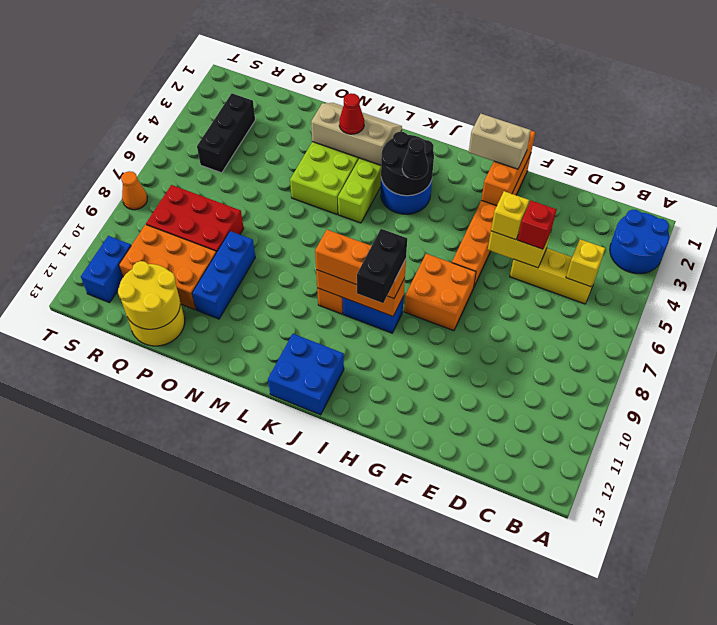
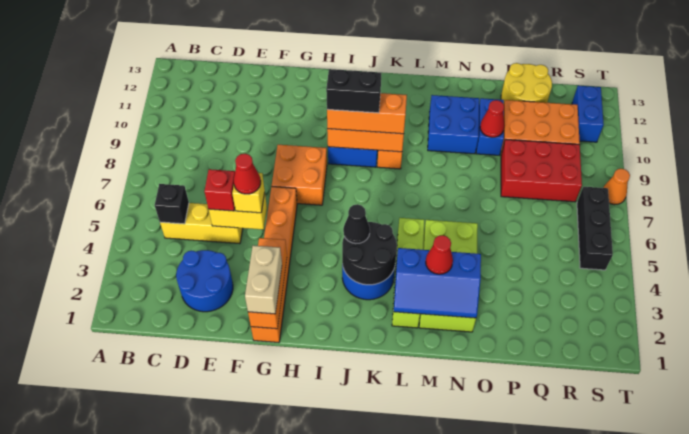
blue 2x2 round brick [610,210,669,274] -> blue 2x2 round brick moved to [176,250,233,312]
yellow 1x1 brick [566,239,605,287] -> black 1x1 brick [155,184,189,224]
none -> red 1x1 cone [234,154,261,194]
tan 1x2 brick [469,114,531,169] -> tan 1x2 brick turned to [245,245,282,314]
black 1x2 brick [357,229,407,303] -> black 1x2 brick turned to [326,69,381,113]
blue 2x2 brick [268,334,344,415] -> blue 2x2 brick moved to [428,95,479,154]
tan 2x3 slope [311,103,402,165] -> blue 2x3 slope [394,248,481,318]
blue 1x3 brick [192,231,255,319] -> blue 1x2 brick [476,98,504,155]
none -> red 1x1 cone [480,100,505,137]
yellow 2x2 round brick [118,261,180,329] -> none
black 1x3 brick [197,94,255,173] -> black 1x3 brick moved to [577,187,613,270]

